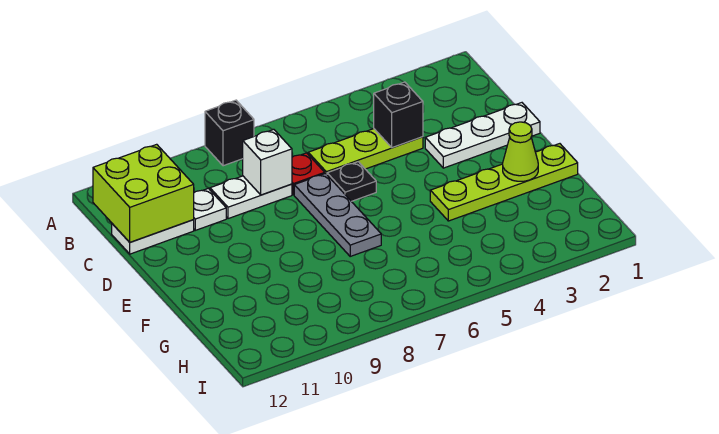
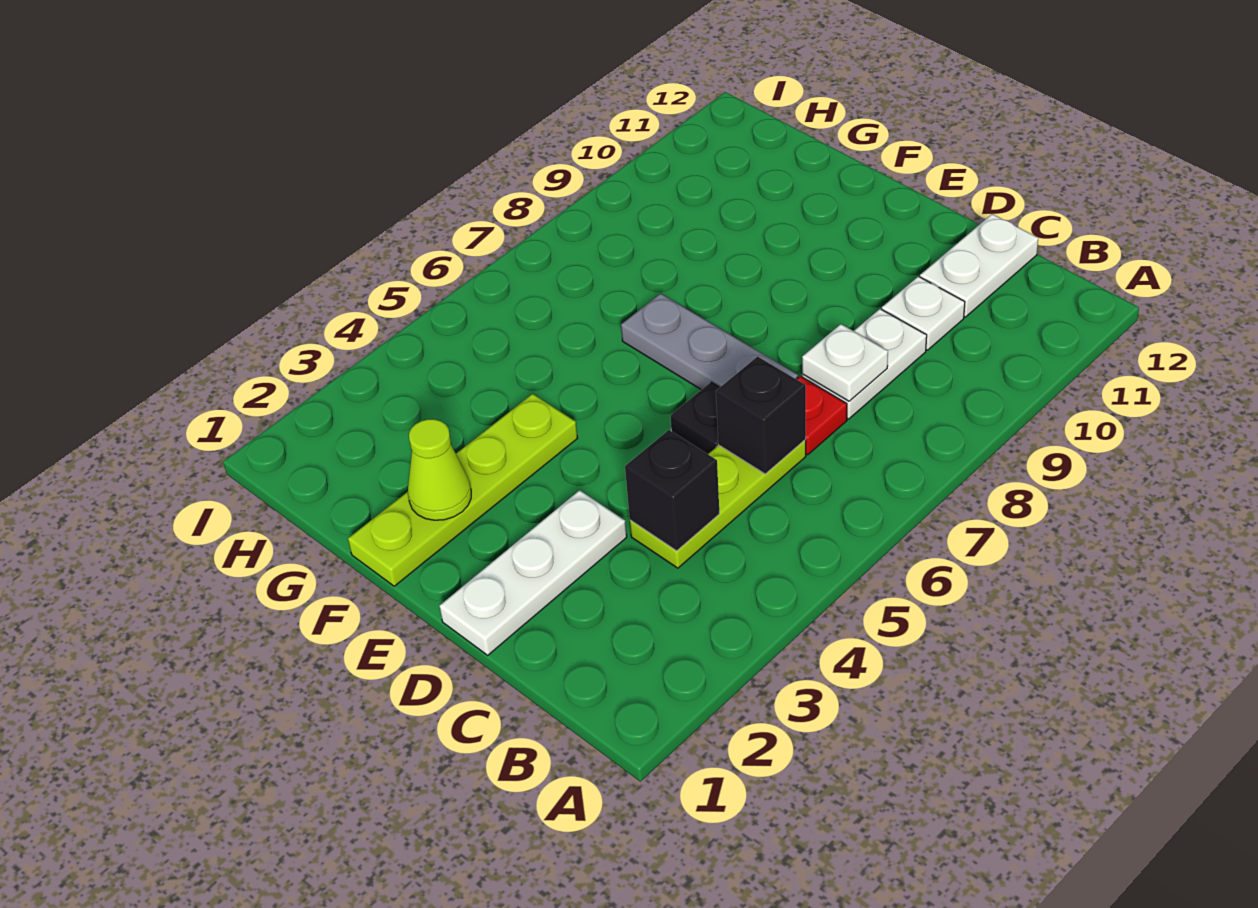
black 1x1 brick [205,100,254,166] -> black 1x1 brick moved to [716,357,806,474]
lime 2x2 brick [93,144,194,242] -> none
white 1x1 brick [243,129,292,195] -> white 1x1 plate [802,324,888,401]

